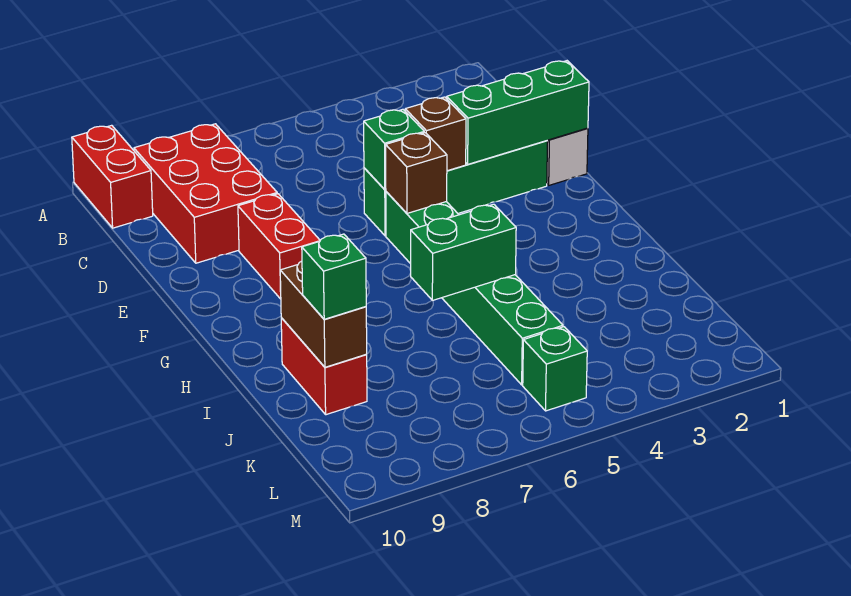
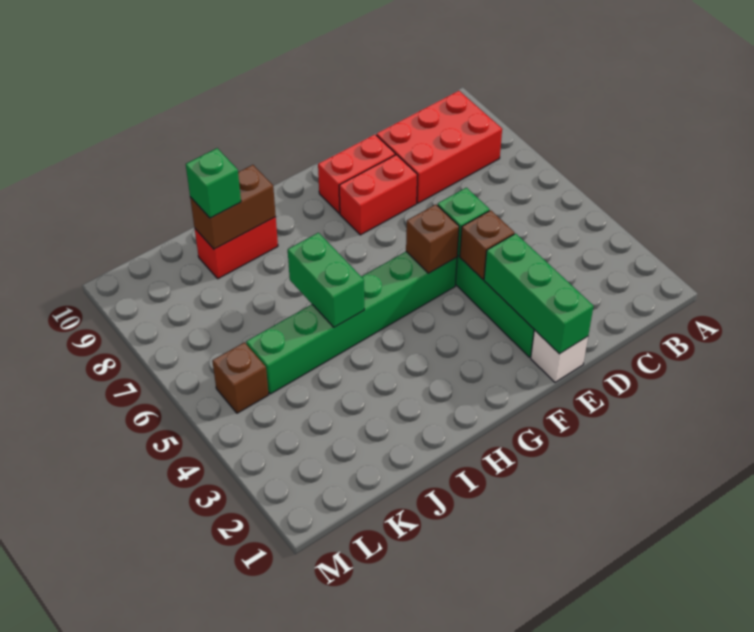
red 1x2 brick [72,125,153,228] -> red 1x2 brick moved to [318,134,395,213]
green 1x1 brick [523,327,587,411] -> brown 1x1 brick [212,342,269,413]

